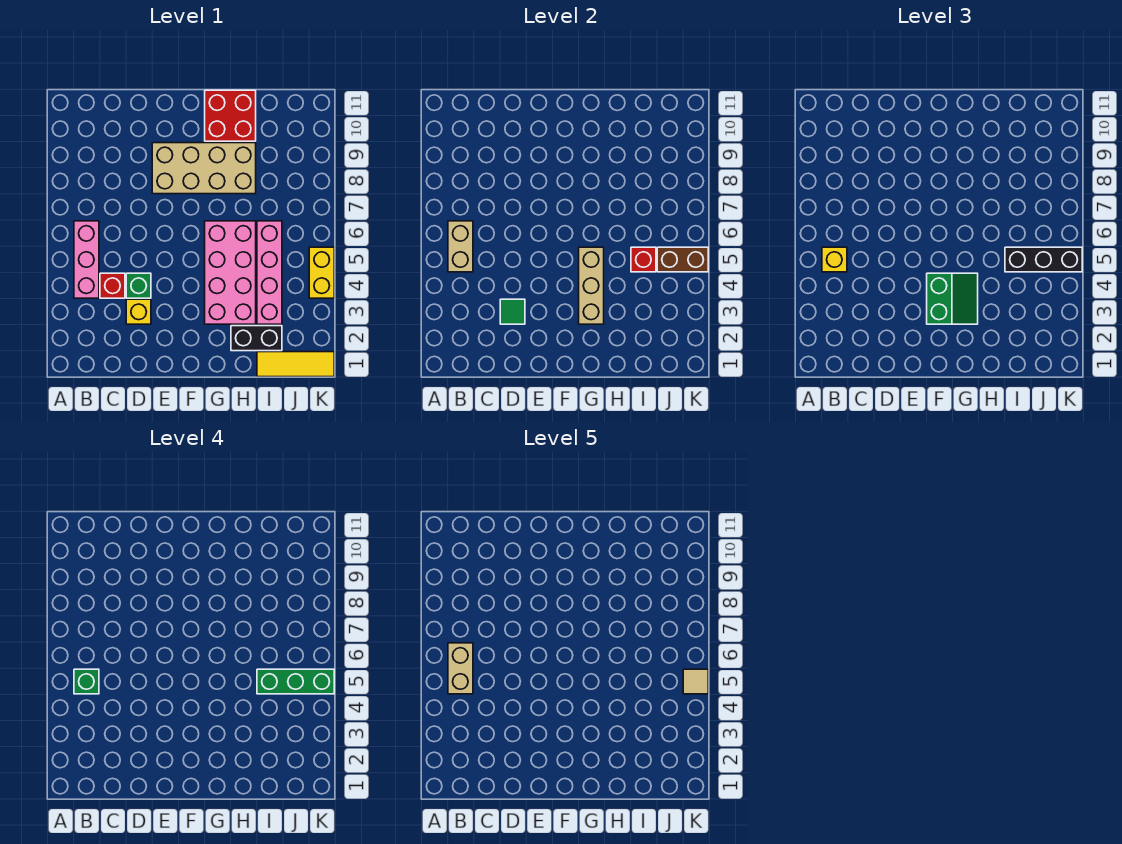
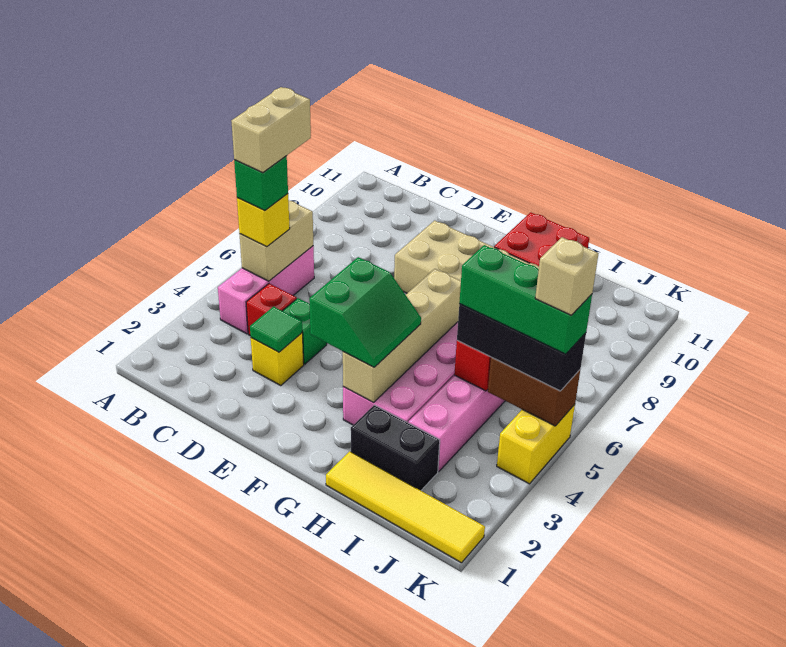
tan 1x3 brick [579,247,604,324] -> tan 1x4 brick [343,269,461,402]
yellow 1x3 tile [257,352,334,377] -> yellow 1x4 tile [326,451,485,563]
tan 1x1 tile [683,669,708,694] -> tan 1x1 brick [535,237,599,315]

